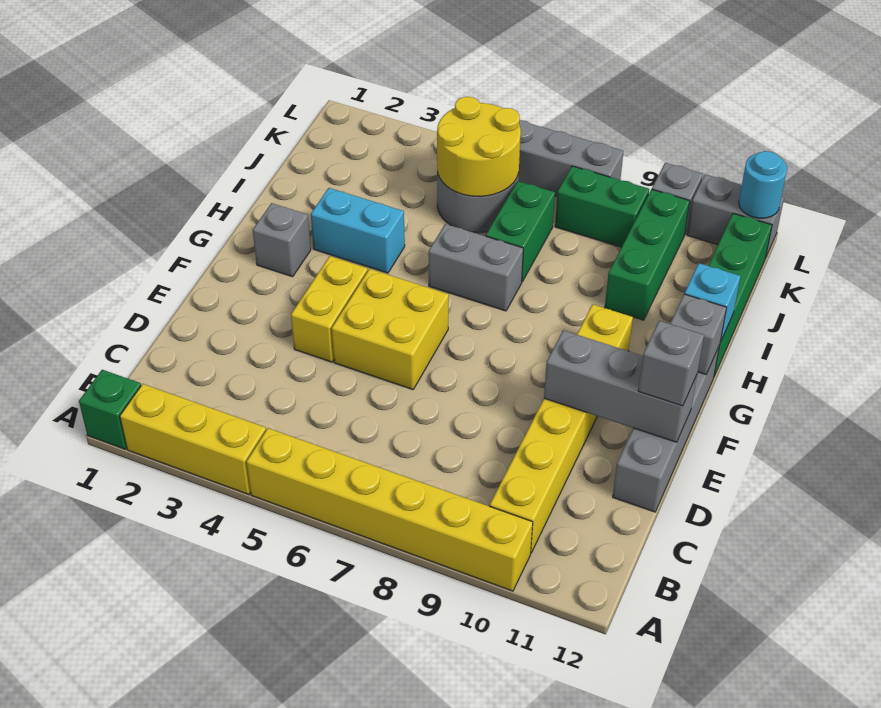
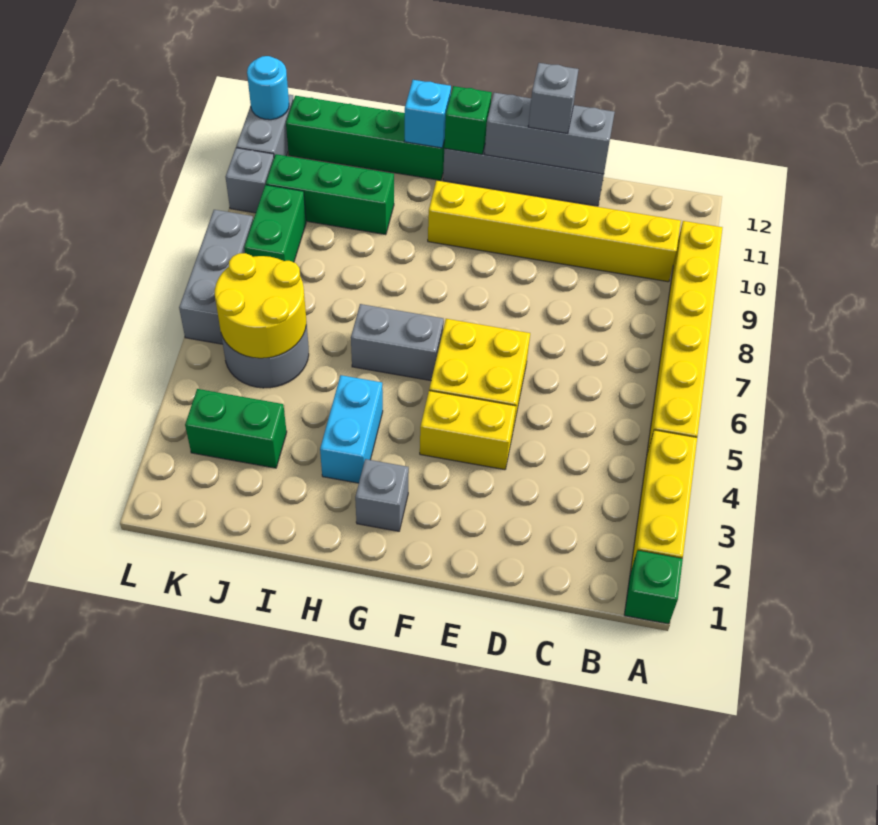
grey 1x3 brick [544,330,697,442] -> grey 1x3 brick turned to [485,93,615,174]
grey 1x1 brick [670,294,727,374] -> green 1x1 brick [444,86,492,154]
grey 1x2 brick [429,224,523,311] -> grey 1x2 brick turned to [351,304,444,381]
green 1x2 brick [486,181,555,282] -> green 1x2 brick moved to [185,389,287,468]

